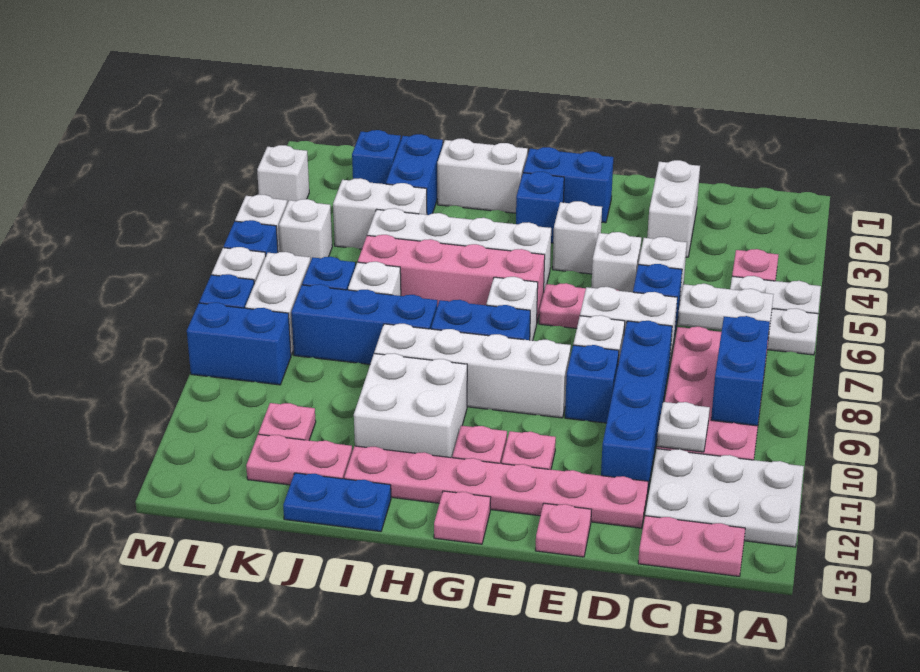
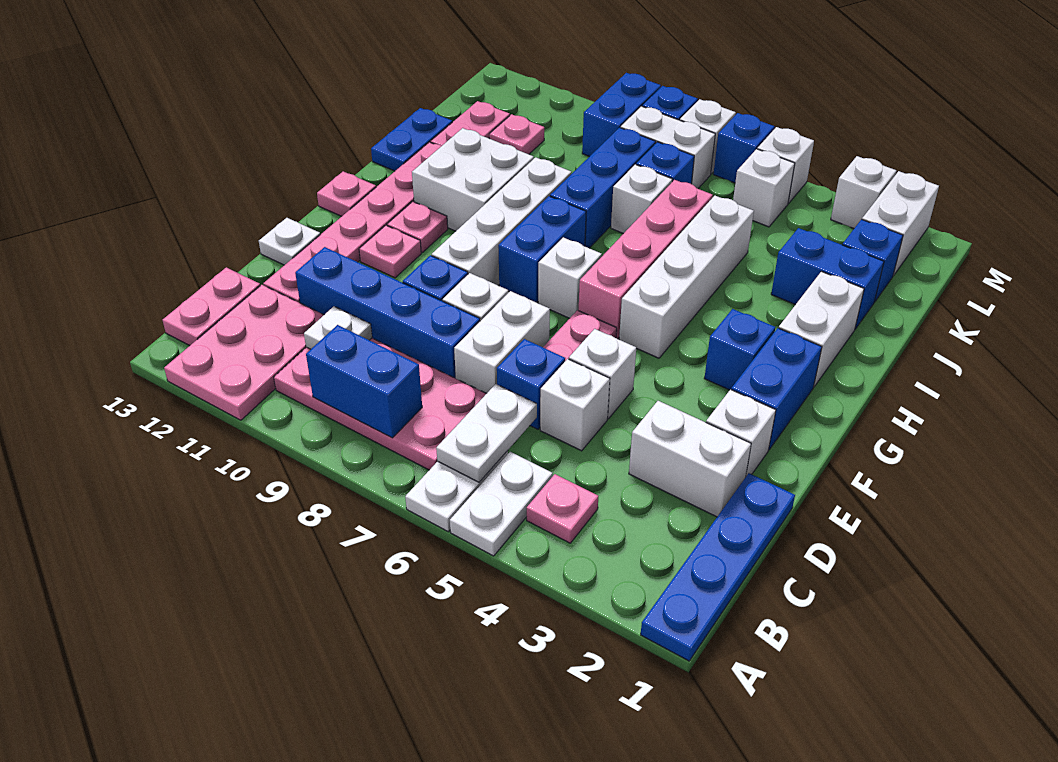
none -> blue 1x4 plate [641,473,795,661]
white 2x3 plate [645,449,804,547] -> pink 2x3 plate [164,285,324,420]
pink 1x1 plate [536,503,591,557] -> white 1x1 plate [259,218,320,265]
white 1x1 brick [553,201,602,274] -> white 1x1 brick moved to [706,390,776,476]
white 1x2 brick [333,178,427,249] -> white 1x2 brick moved to [862,171,939,276]

